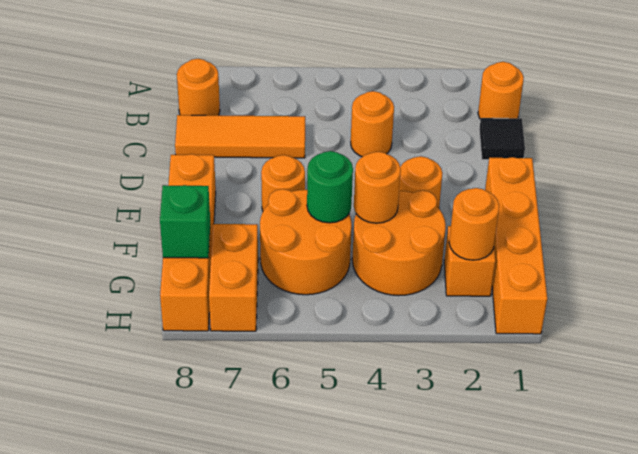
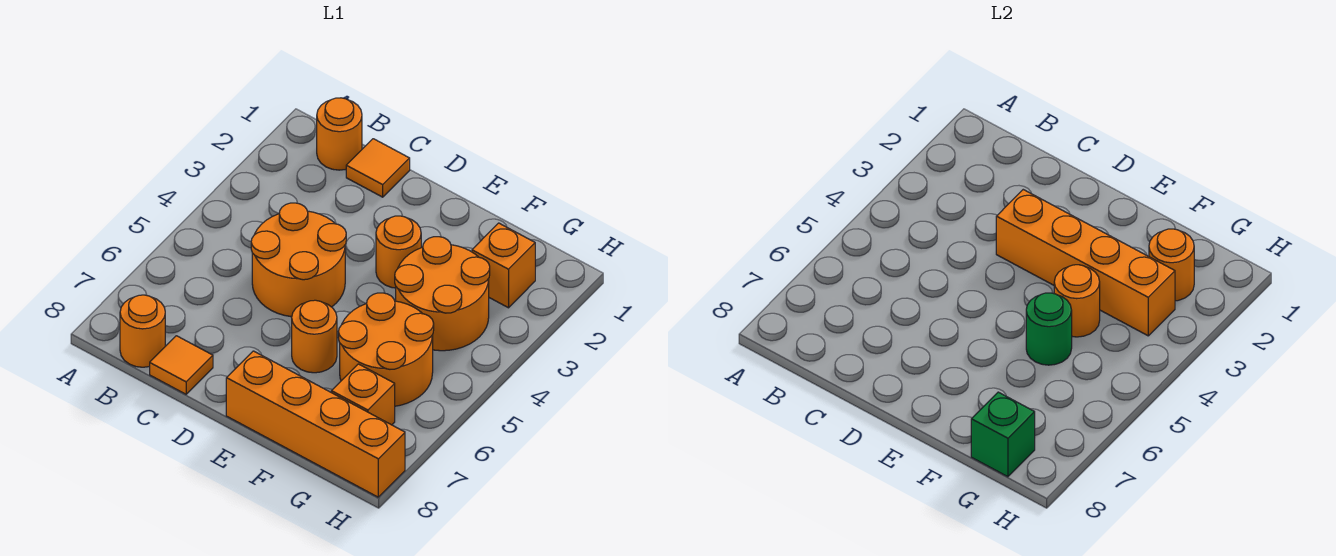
black 1x1 tile [479,118,525,160] -> orange 1x1 tile [346,139,410,197]
orange 1x1 round brick [351,91,394,157] -> orange 2x2 round brick [251,203,346,317]
orange 1x3 tile [175,115,305,158] -> orange 1x1 tile [150,336,213,394]
orange 1x4 brick [485,157,547,334] -> orange 1x4 brick moved to [996,190,1175,336]
orange 1x2 brick [209,224,258,331] -> orange 1x1 brick [331,364,395,425]

